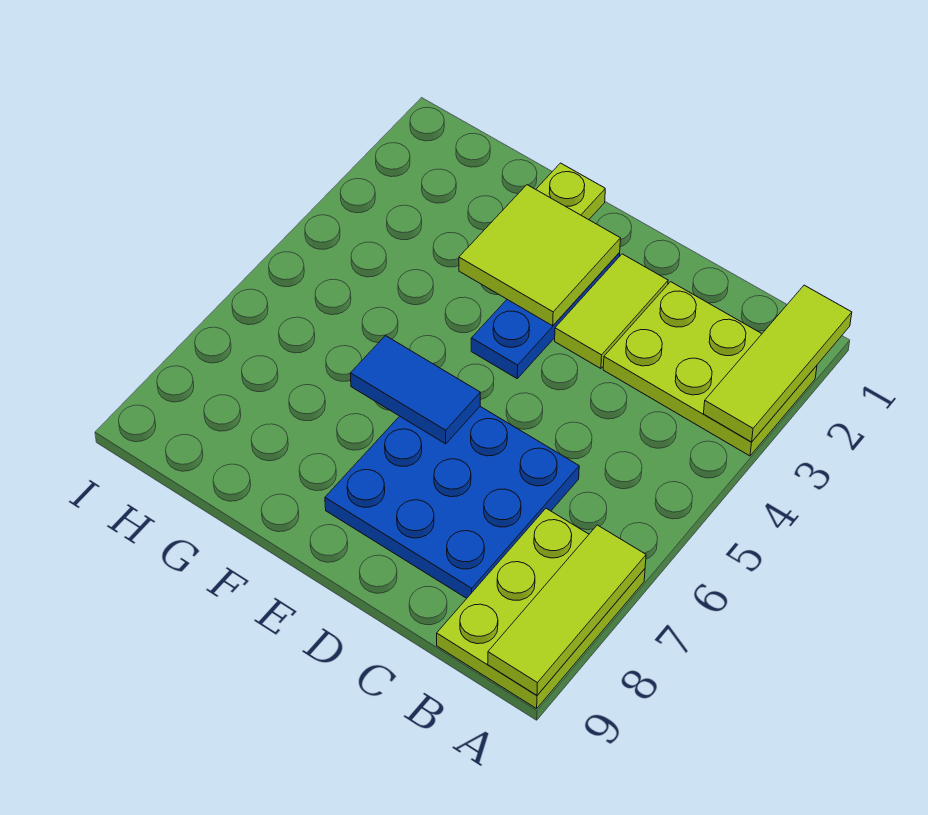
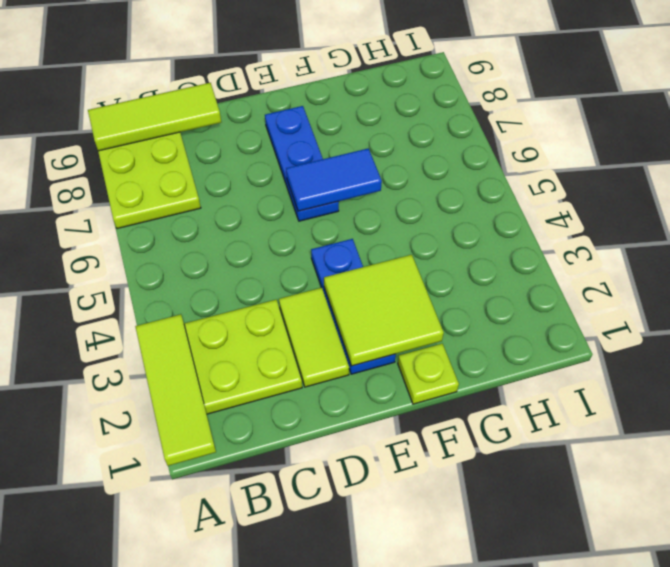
lime 1x3 tile [488,525,646,695] -> lime 1x3 tile turned to [88,83,221,151]
blue 3x3 plate [325,407,579,598] -> blue 1x3 plate [265,106,339,221]

